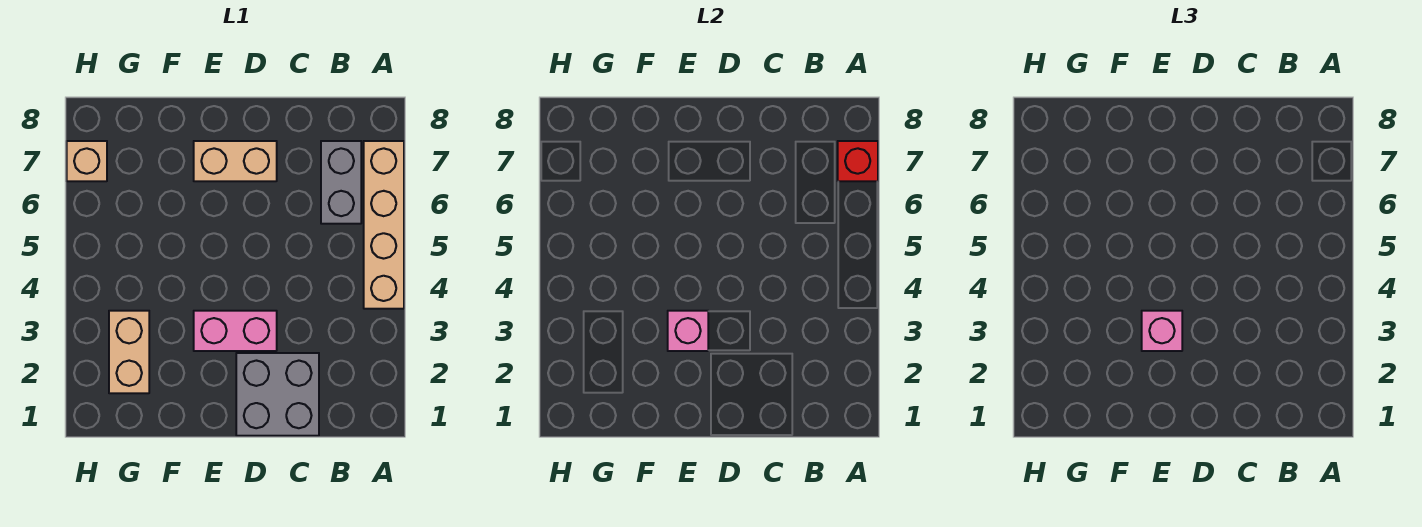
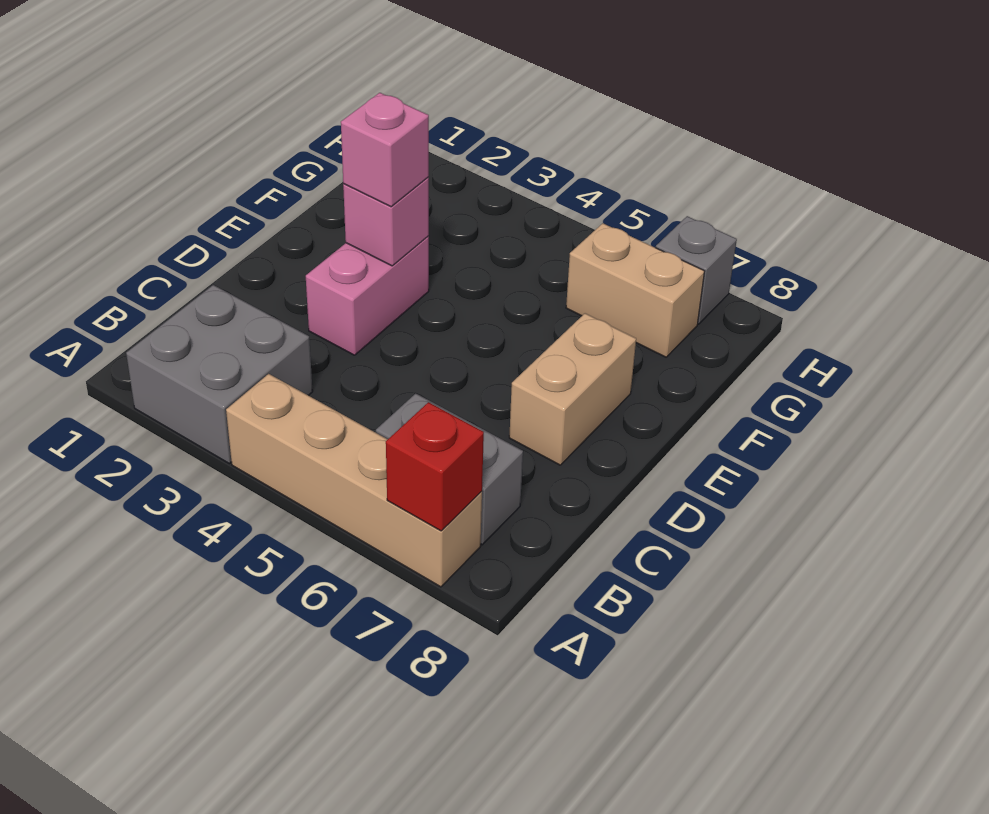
grey 2x2 brick [236,353,319,436] -> grey 2x2 brick moved to [126,285,313,464]
tan 1x2 brick [109,311,149,393] -> tan 1x2 brick moved to [566,223,705,357]
tan 1x1 brick [67,141,107,181] -> grey 1x1 brick [656,216,737,324]

